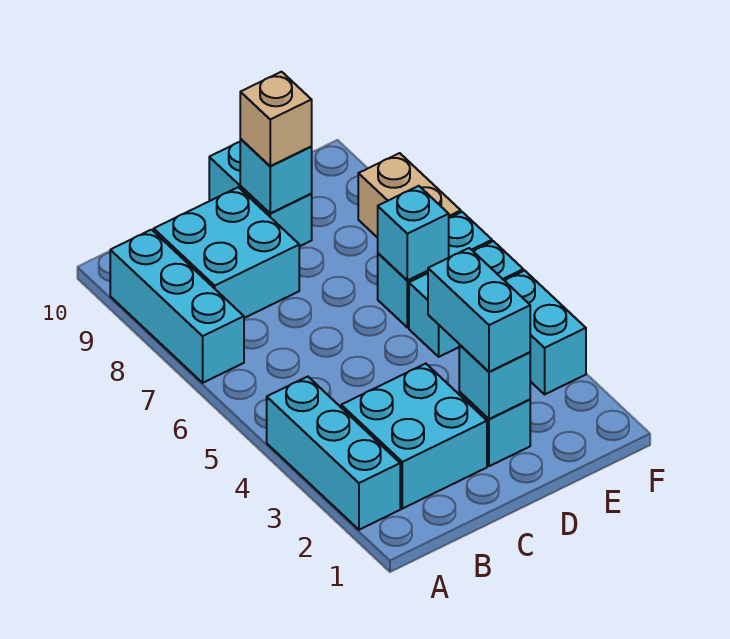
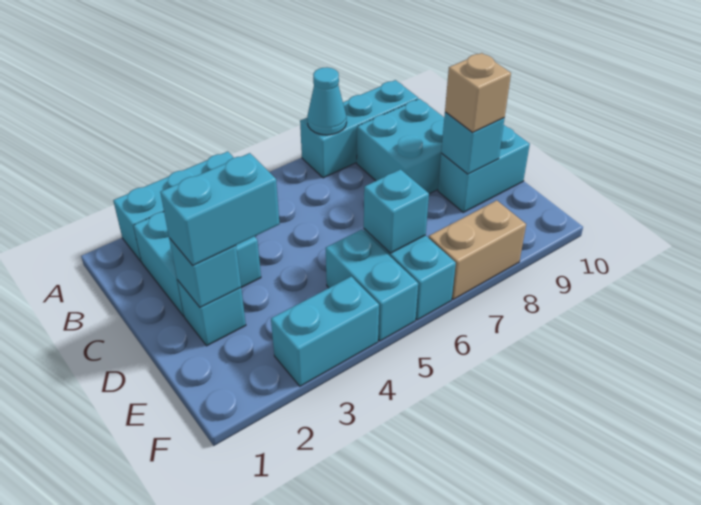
none -> cyan 1x1 cone [307,67,347,135]

